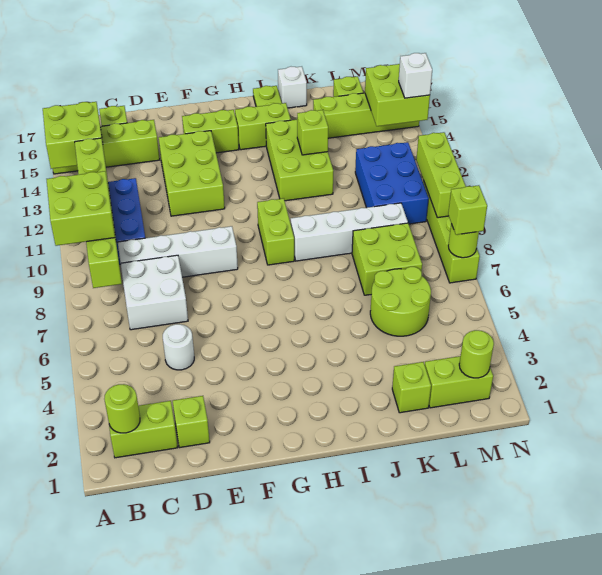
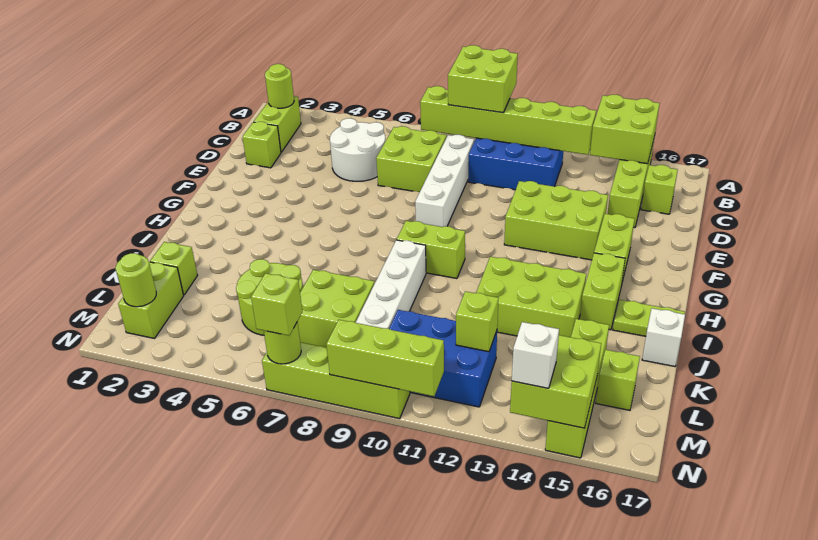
white 2x2 brick [121,255,188,330] -> lime 2x2 brick [376,126,447,192]
white 1x1 round brick [163,324,194,370] -> white 2x2 round brick [330,118,385,181]
lime 1x1 brick [297,110,328,155] -> lime 1x1 brick moved to [456,291,498,352]

